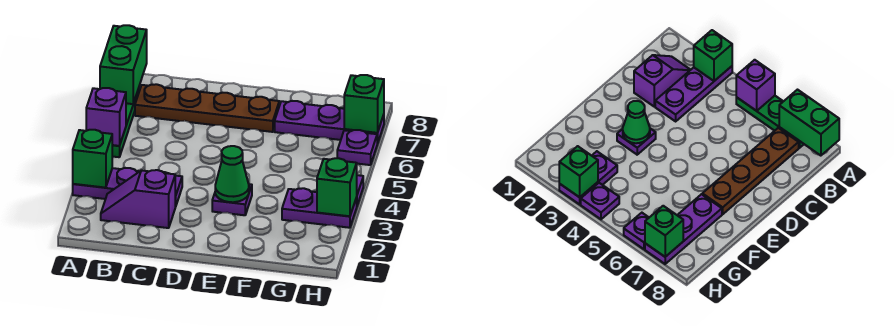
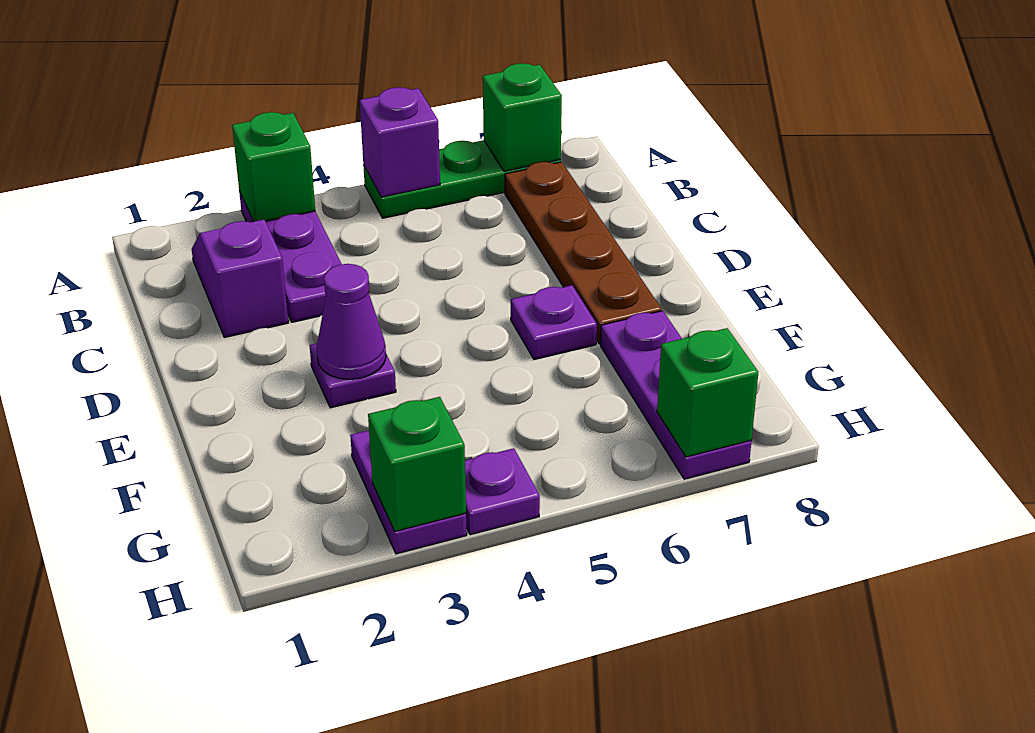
green 1x2 brick [100,25,147,104] -> green 1x1 brick [483,63,562,171]
green 1x1 cone [215,146,249,202] -> purple 1x1 cone [317,264,386,379]
purple 1x1 plate [337,130,377,165] -> purple 1x1 plate moved to [511,285,597,360]

